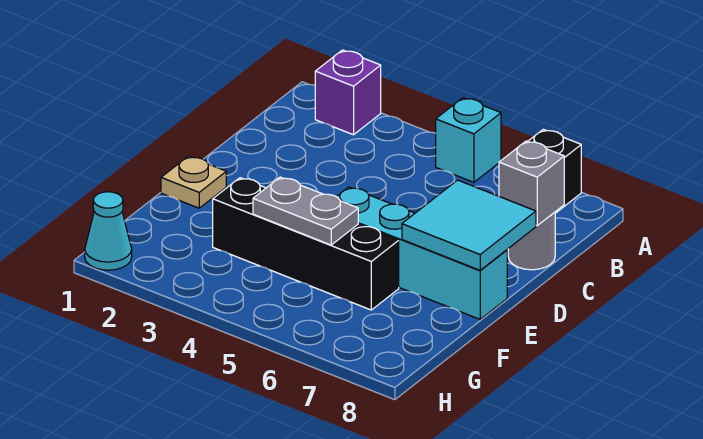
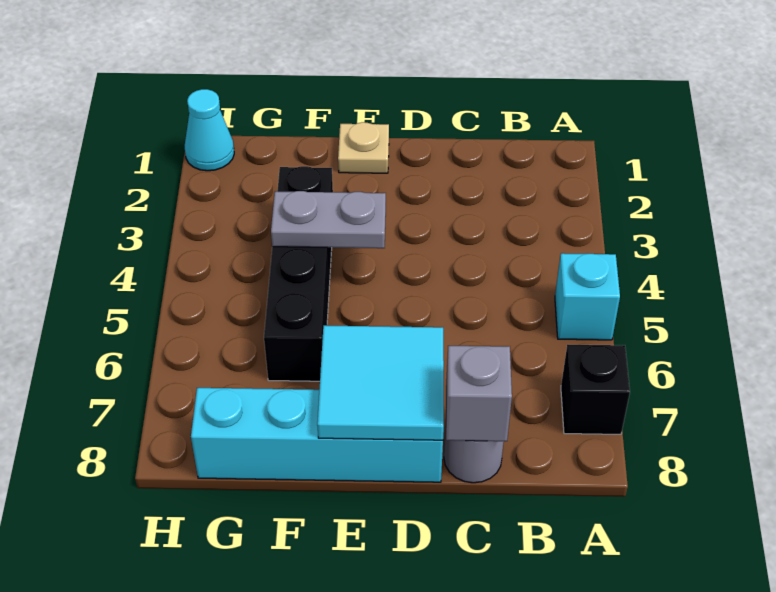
purple 1x1 brick [315,50,381,135] -> none
cyan 1x4 brick [337,187,507,319] -> cyan 1x4 brick turned to [191,388,443,482]
grey 1x2 plate [253,177,358,245] -> grey 1x2 plate turned to [271,191,386,248]

